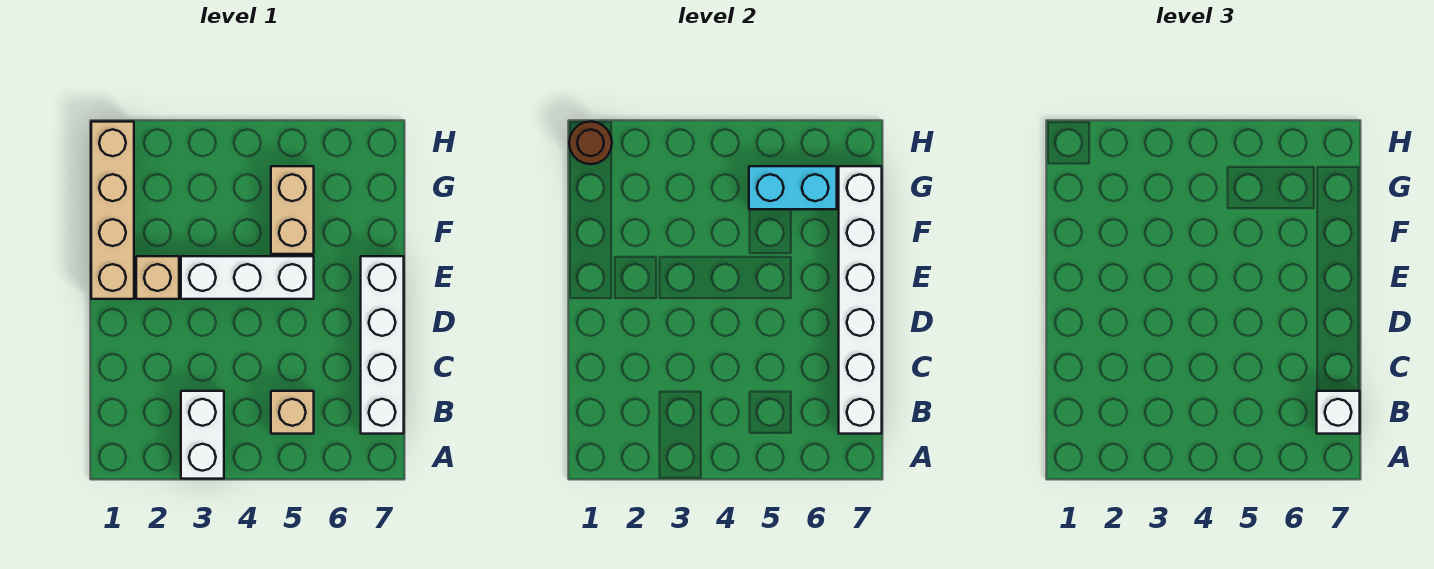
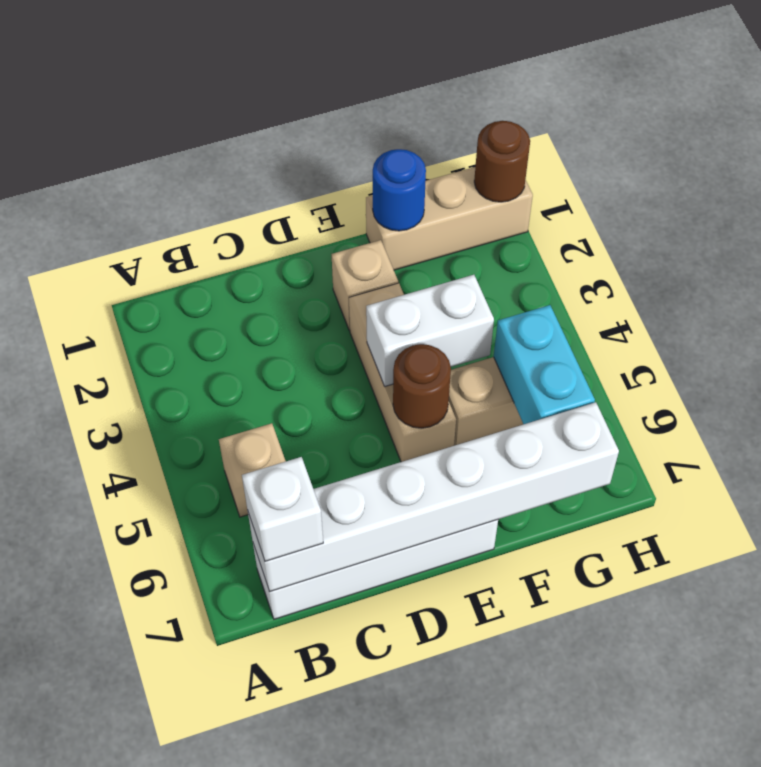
white 1x2 brick [181,391,224,479] -> white 1x2 brick moved to [366,275,494,386]
tan 1x4 brick [91,122,134,299] -> tan 1x3 brick [366,167,533,270]
white 1x3 brick [181,256,314,299] -> tan 1x3 brick [349,283,456,462]
none -> brown 1x1 round brick [393,344,451,428]
none -> blue 1x1 round brick [373,149,426,231]

